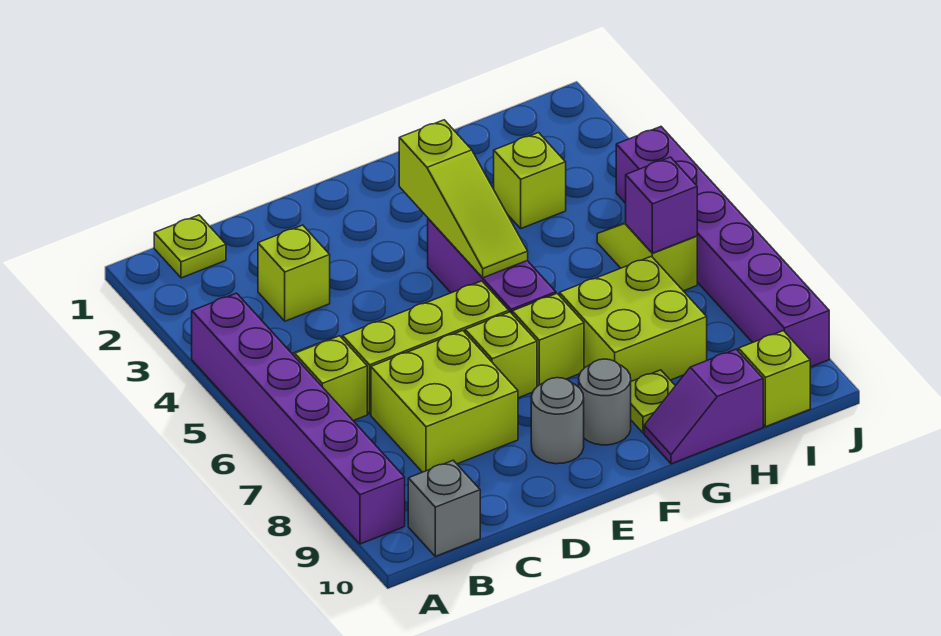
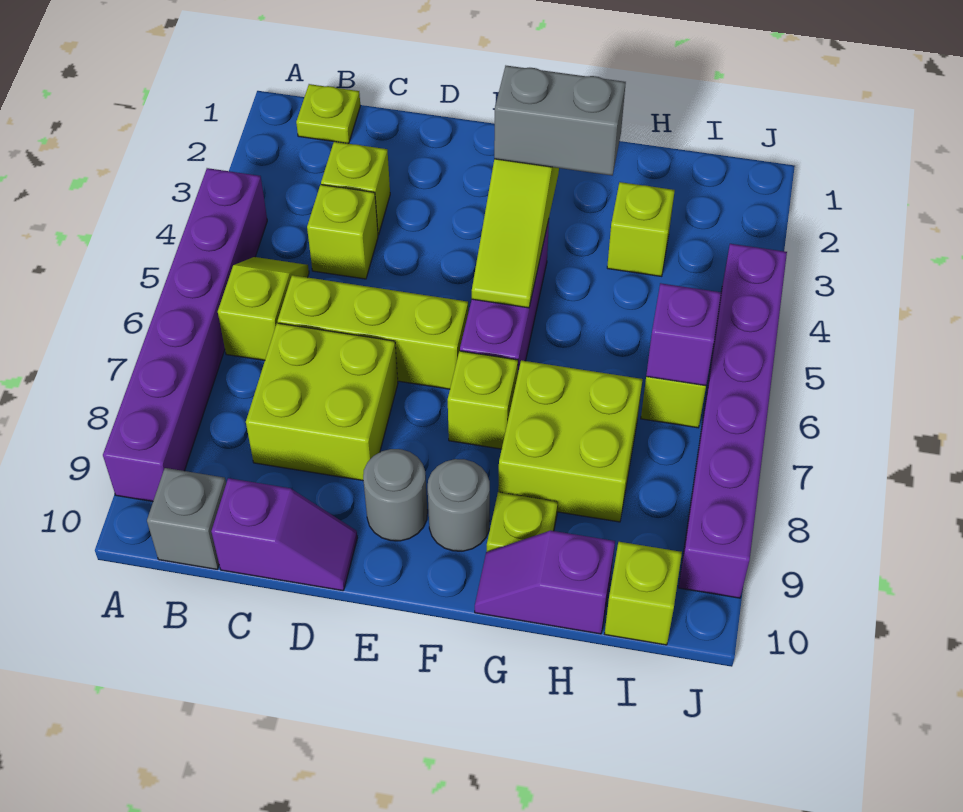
none -> purple 1x2 slope [211,478,357,591]
lime 1x1 brick [465,312,537,398] -> lime 1x1 brick moved to [307,185,378,279]
none -> grey 1x2 brick [494,66,626,175]

